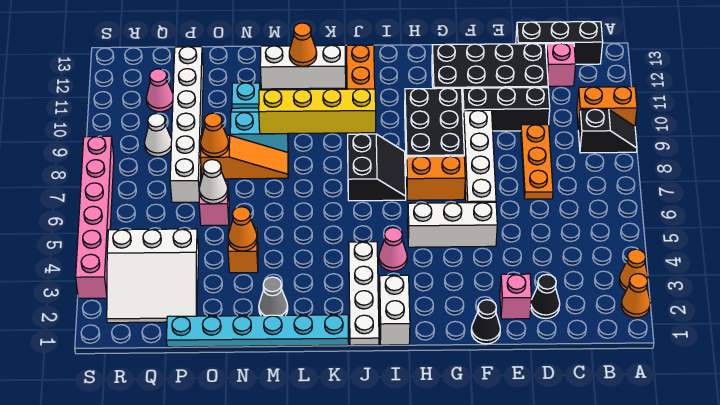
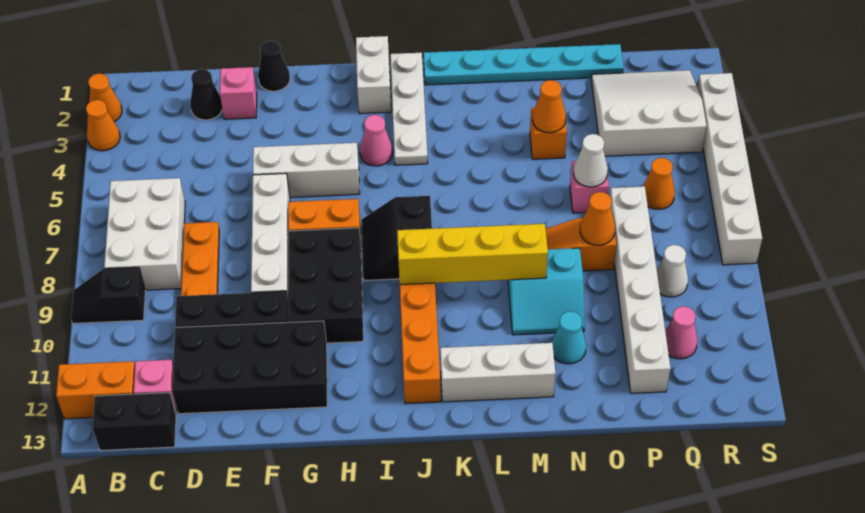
orange 1x2 brick [577,87,637,130] -> orange 1x2 brick moved to [56,361,135,419]
none -> white 2x3 brick [104,178,185,290]
black 1x3 brick [516,22,603,64] -> black 1x2 brick [92,393,176,450]
orange 1x1 cone [289,23,317,66] -> orange 1x1 cone moved to [643,158,675,209]
grey 1x1 cone [259,277,288,316] -> none
cyan 1x1 plate [232,83,260,108] -> cyan 1x1 cone [551,311,586,364]
pink 1x6 brick [76,136,114,298] -> white 1x6 brick [697,73,762,265]

